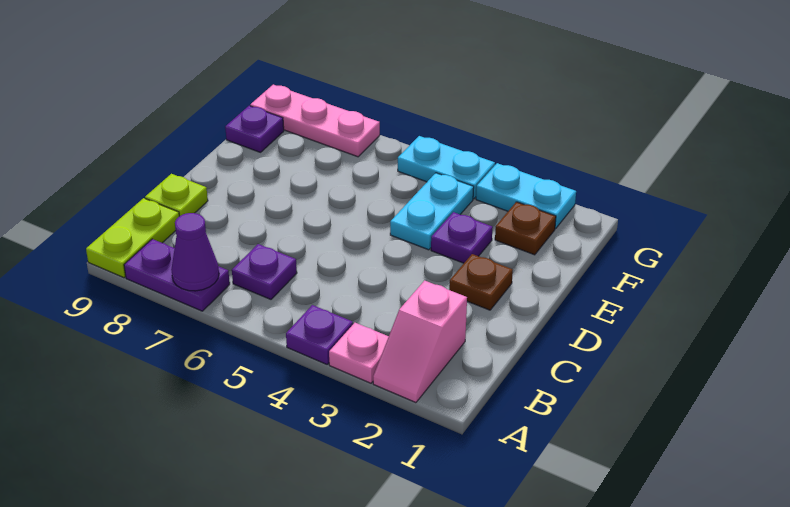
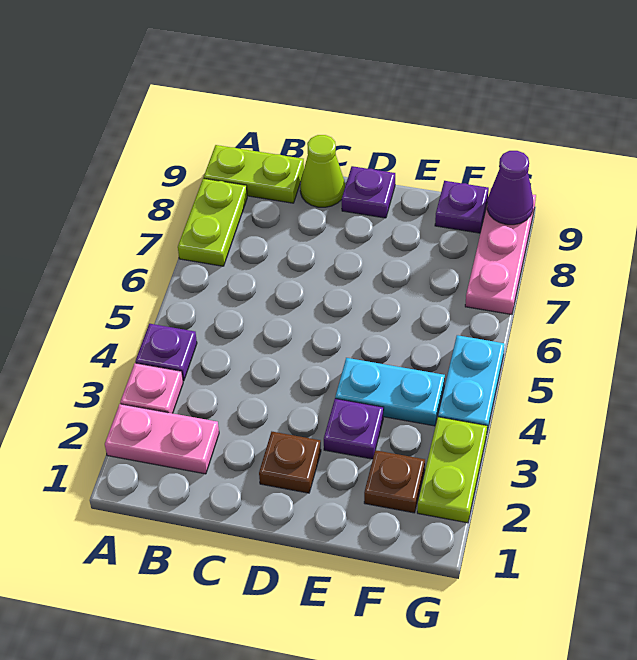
pink 1x2 slope [373,281,467,403] -> pink 1x2 plate [105,404,219,474]
purple 1x2 plate [124,239,230,311] -> lime 1x2 plate [178,178,247,266]
purple 1x1 cone [171,213,219,291] -> purple 1x1 cone moved to [487,151,533,225]
purple 1x1 plate [232,244,297,299] -> purple 1x1 plate moved to [342,166,395,218]
lime 1x1 plate [145,174,208,216] -> lime 1x1 cone [300,135,345,207]
cyan 1x2 plate [476,163,576,229] -> lime 1x2 plate [417,417,487,523]

